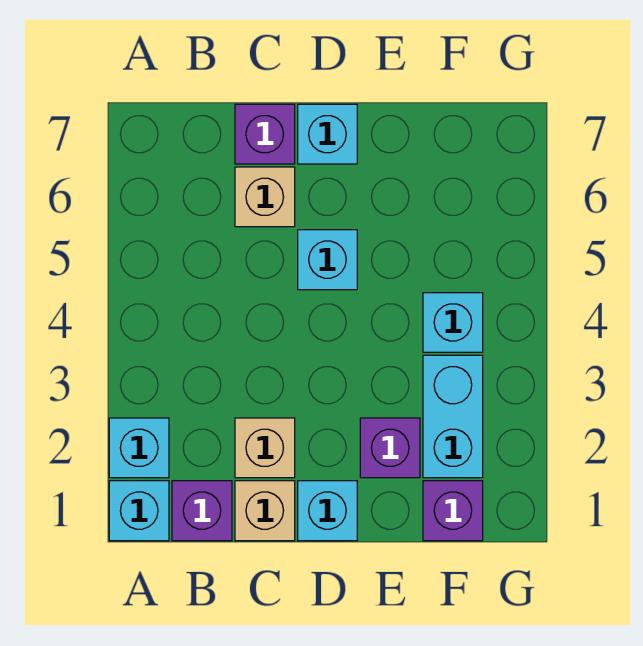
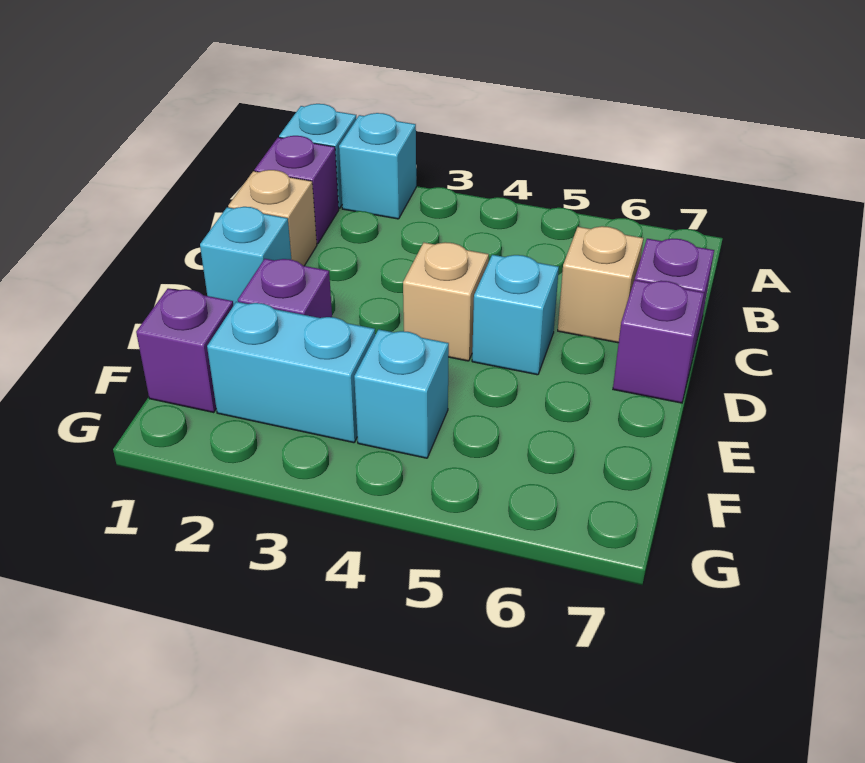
tan 1x1 brick [235,418,295,478] -> tan 1x1 brick moved to [403,242,489,361]
cyan 1x1 brick [298,104,357,164] -> purple 1x1 brick [613,280,704,403]

